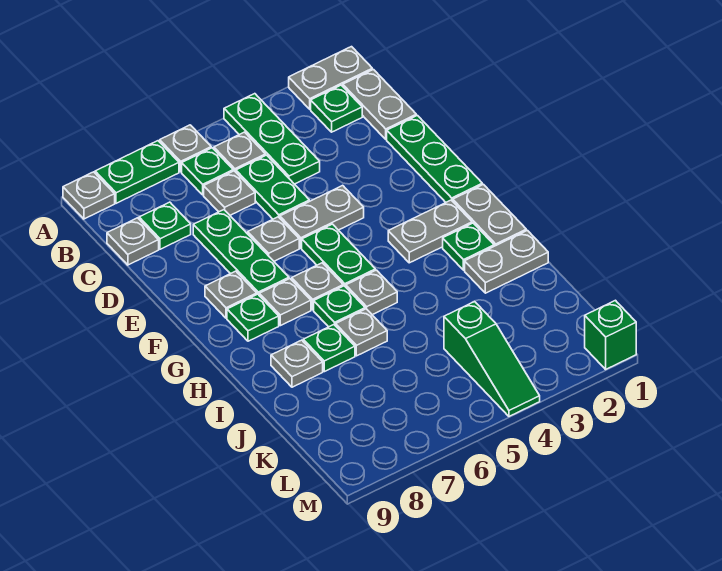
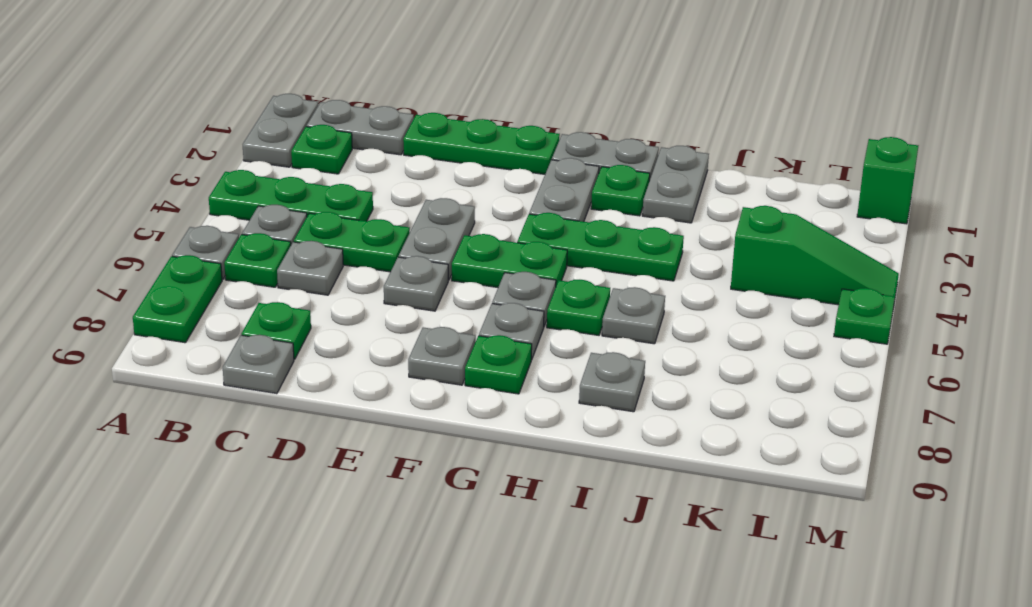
grey 1x1 plate [63,172,115,219] -> none
green 1x3 plate [193,210,289,295] -> green 1x3 plate moved to [517,213,684,281]
grey 1x1 plate [346,270,397,315] -> none
green 1x1 plate [303,325,355,372] -> green 1x1 plate moved to [834,288,895,344]

